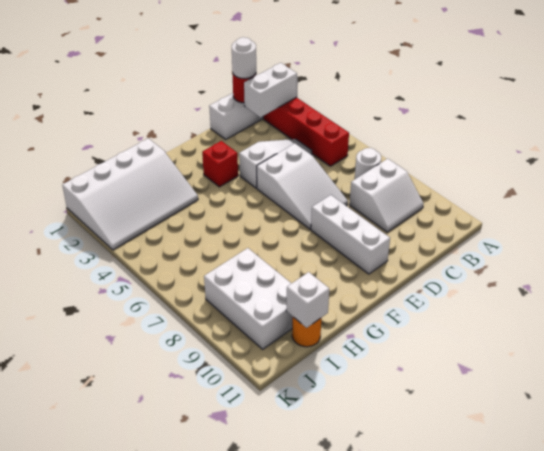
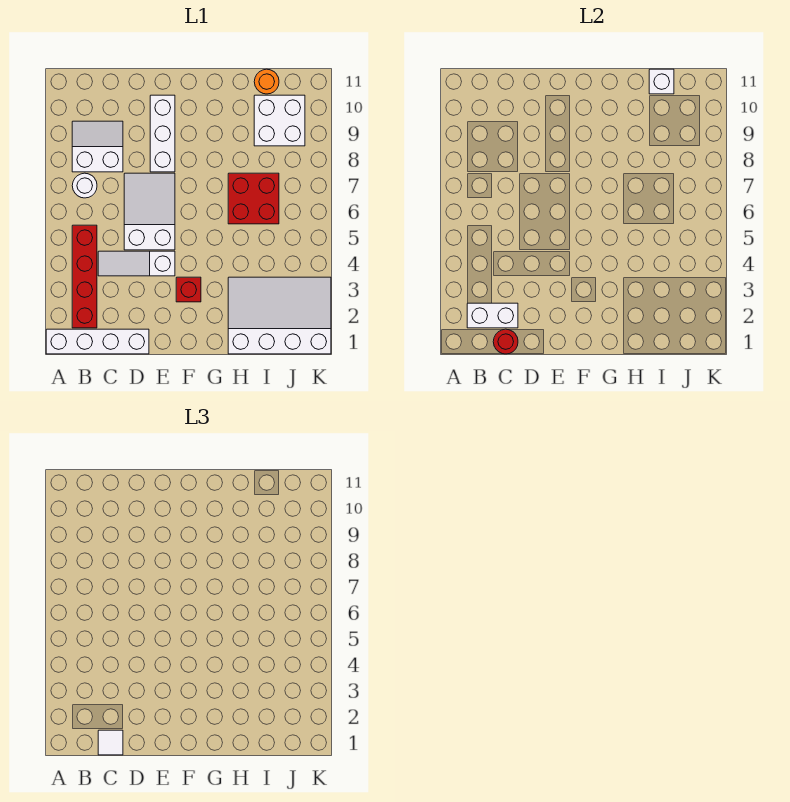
white 1x1 round brick [232,37,256,79] -> white 1x1 tile [98,730,123,755]
none -> red 2x2 brick [228,173,279,224]
white 2x3 brick [204,248,293,349] -> white 2x2 brick [254,95,305,146]

